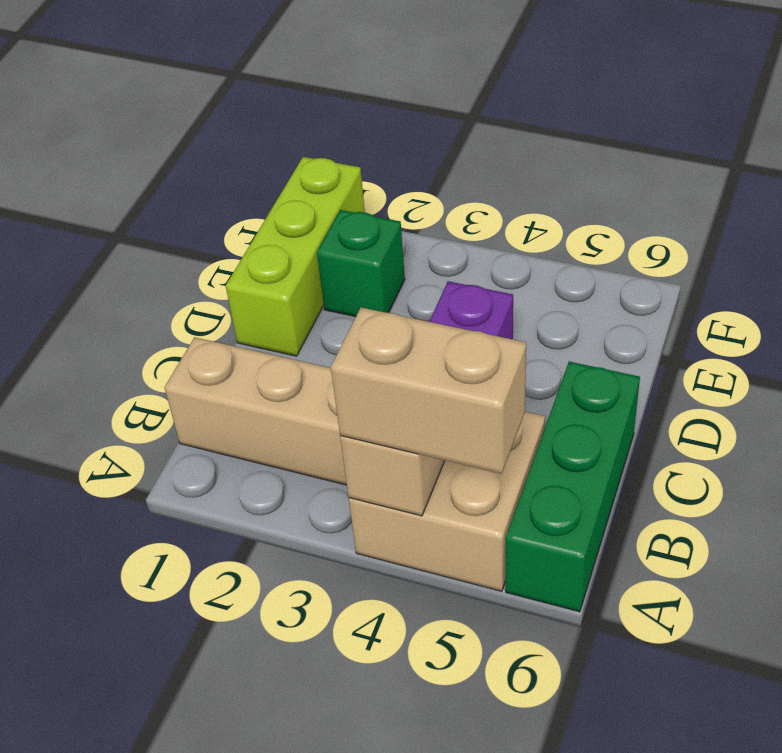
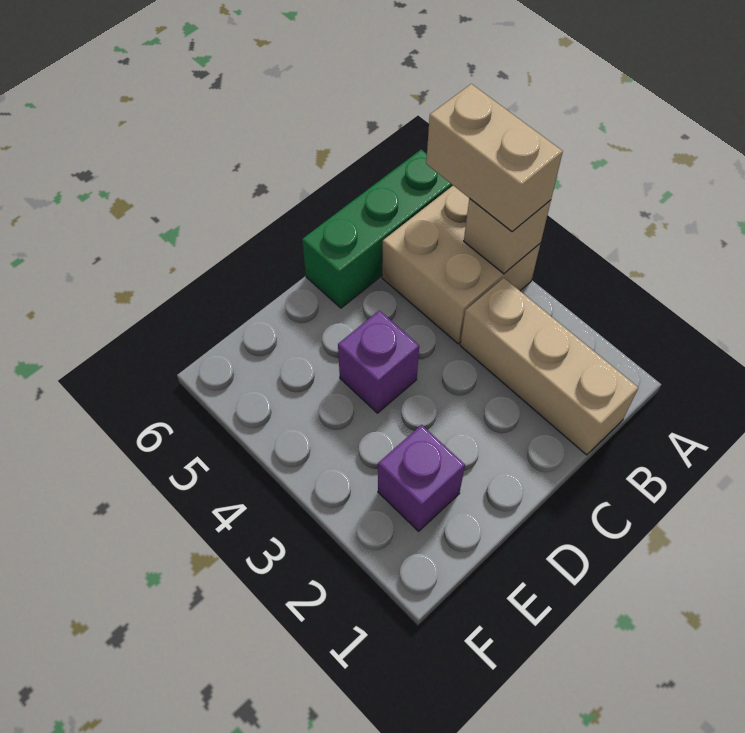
lime 1x3 brick [226,157,365,356] -> none
green 1x1 brick [317,210,405,317] -> purple 1x1 brick [378,425,465,531]

